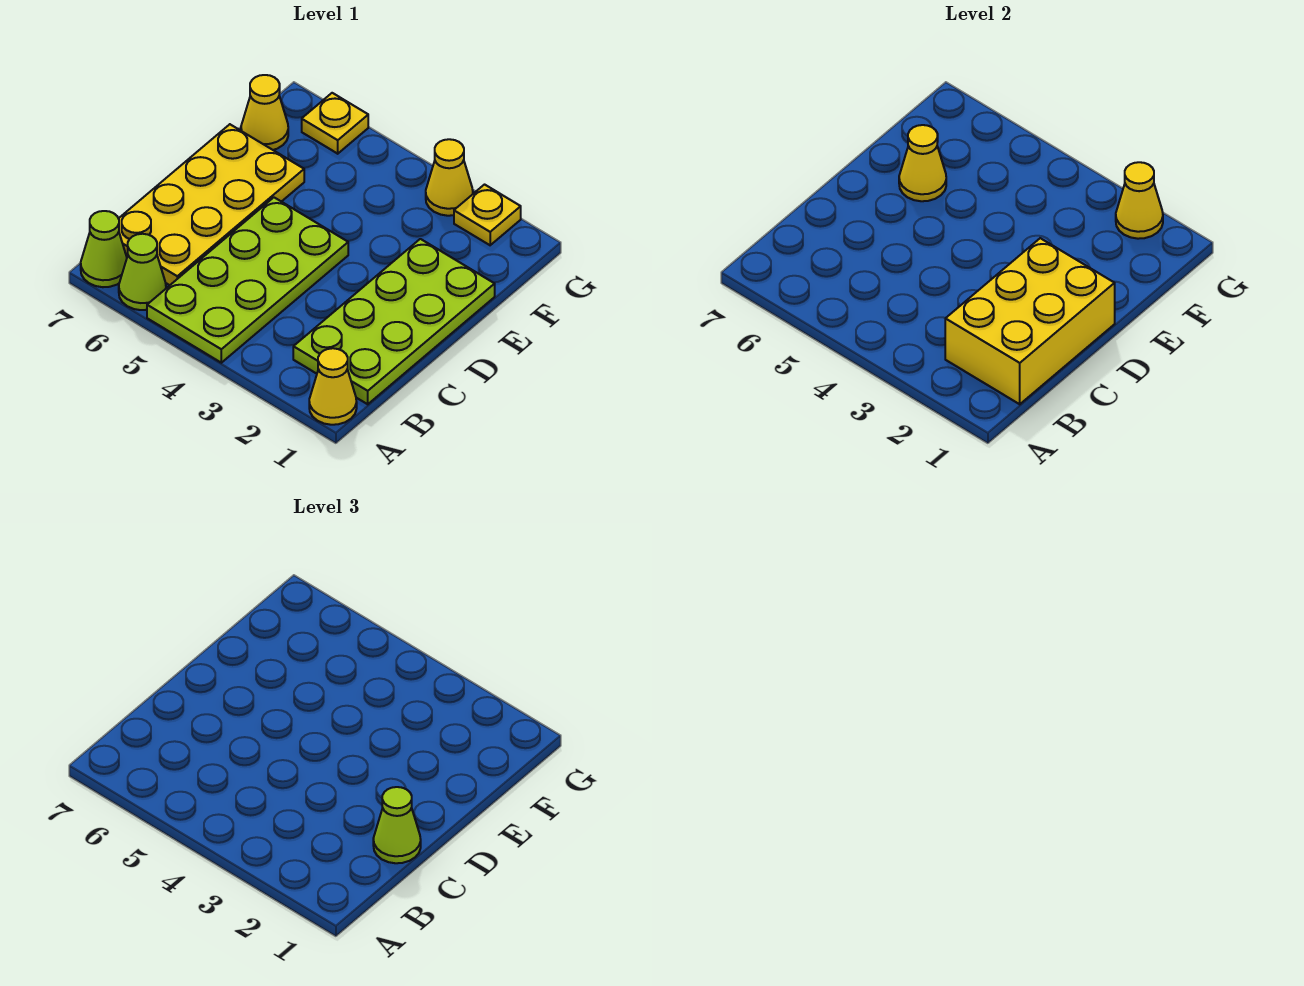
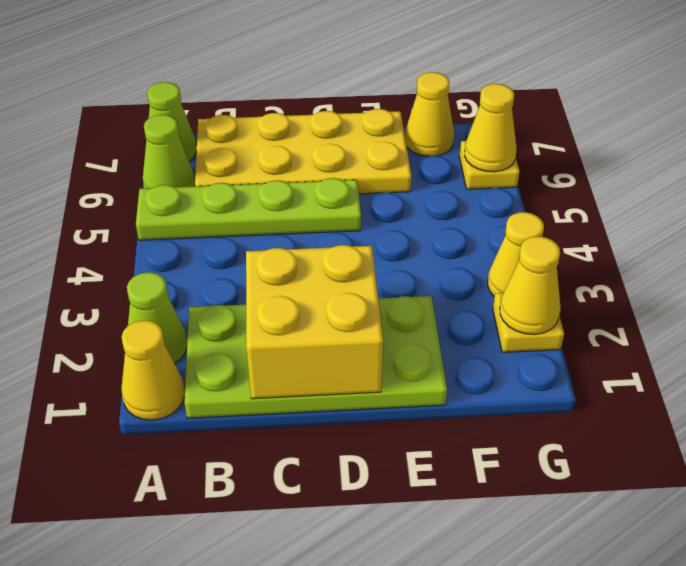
lime 2x4 plate [147,198,348,363] -> lime 1x4 plate [136,178,361,240]
yellow 2x3 brick [945,238,1115,404] -> yellow 2x2 brick [246,245,383,399]
lime 1x1 cone [373,787,421,863] -> lime 1x1 cone moved to [127,272,187,363]
yellow 1x1 cone [899,125,946,201] -> yellow 1x1 cone moved to [465,84,517,172]

